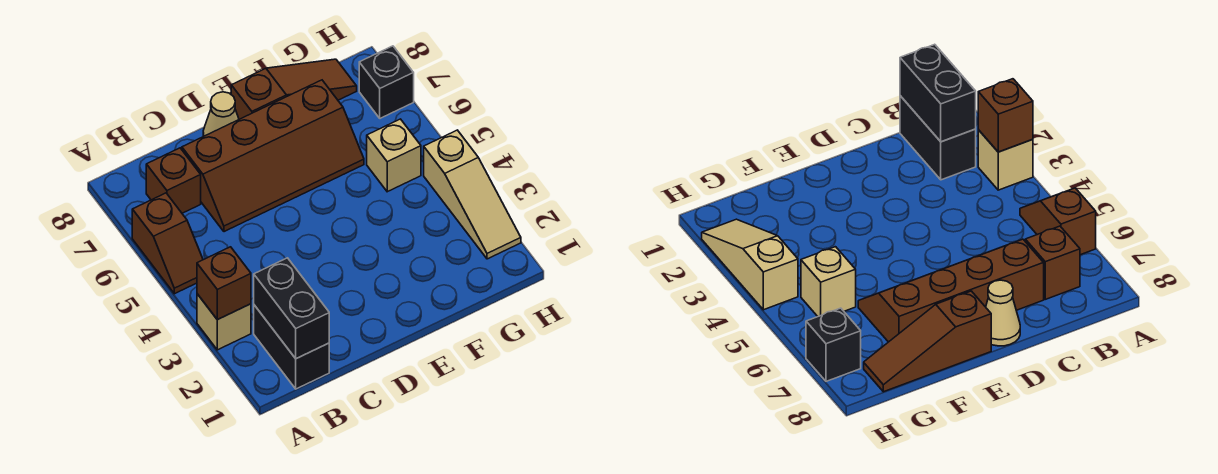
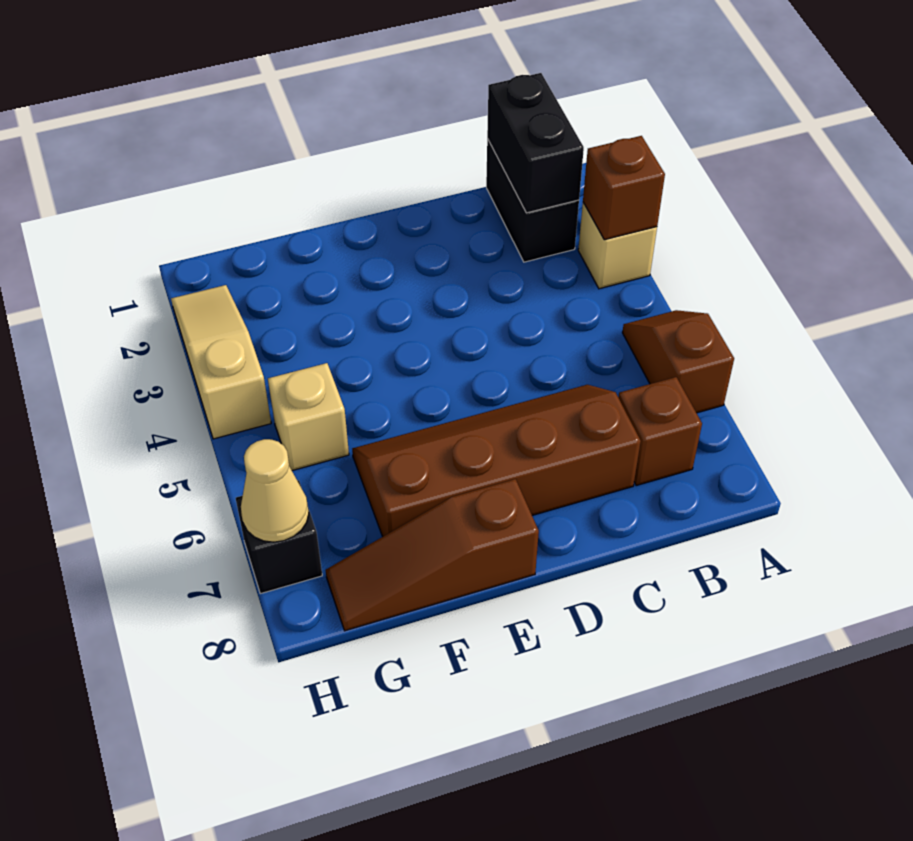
tan 1x1 cone [203,92,239,136] -> tan 1x1 cone moved to [241,439,309,542]

